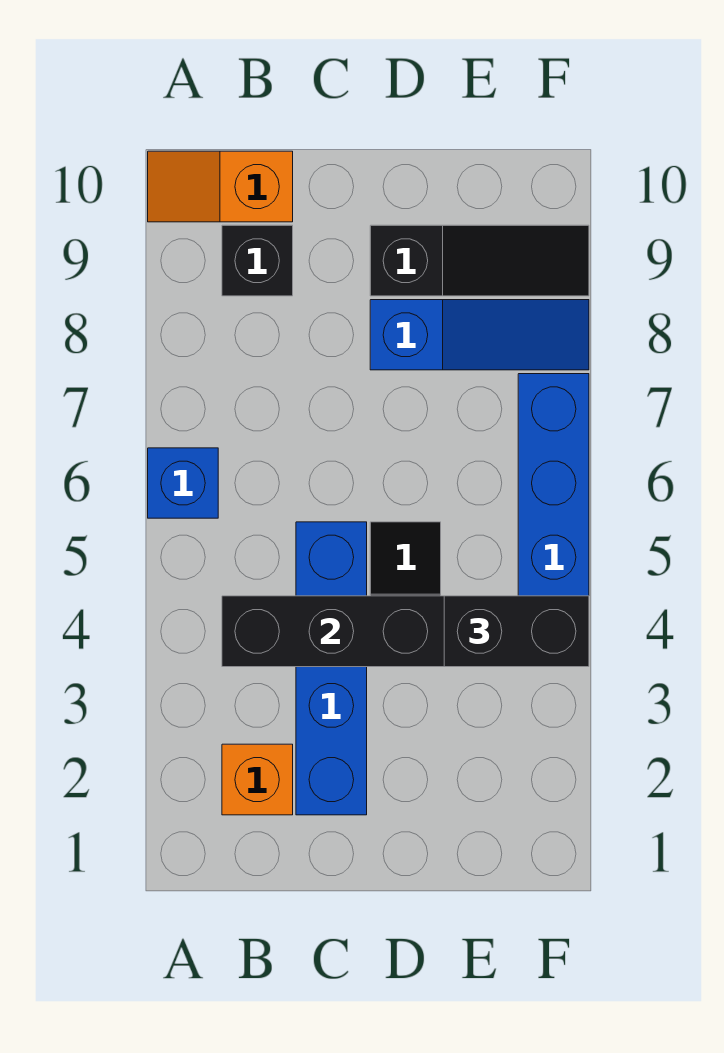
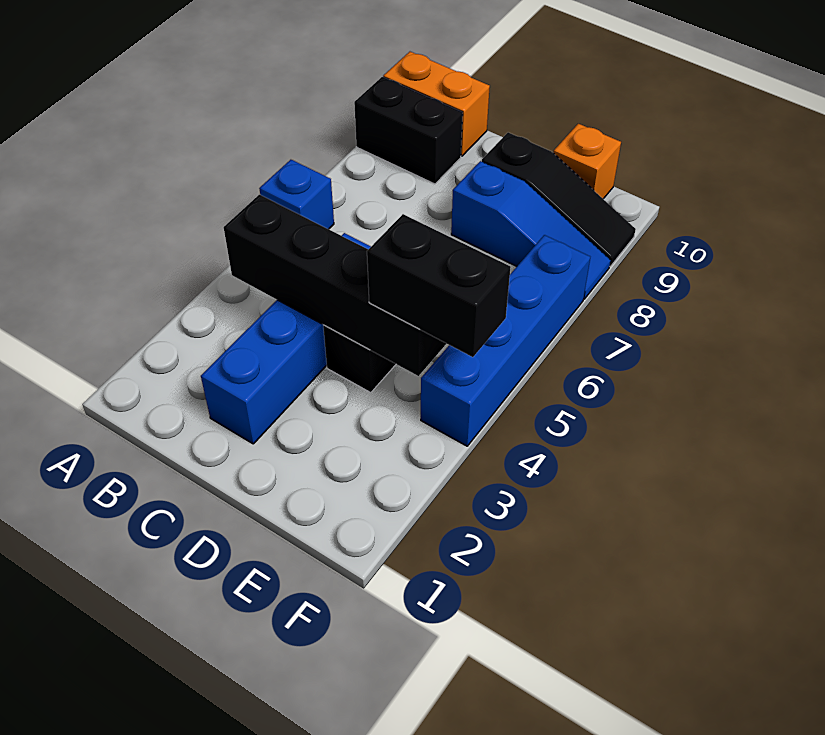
orange 1x2 slope [148,151,293,222] -> orange 1x2 brick [383,52,490,156]
orange 1x1 brick [222,744,293,815] -> orange 1x1 brick moved to [553,124,621,199]
black 1x1 brick [222,225,293,296] -> black 1x2 brick [354,77,463,184]

